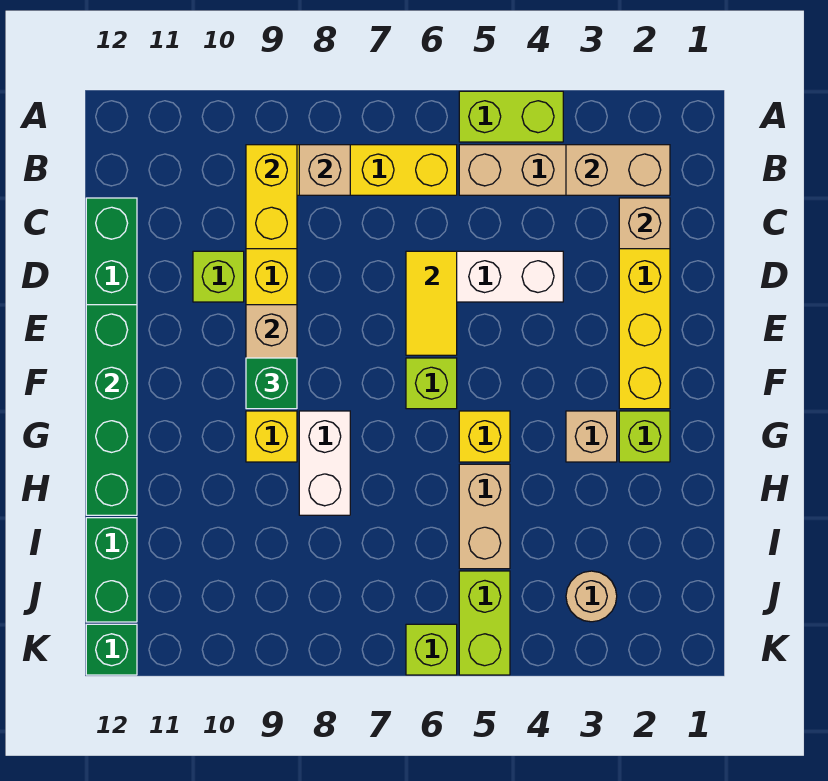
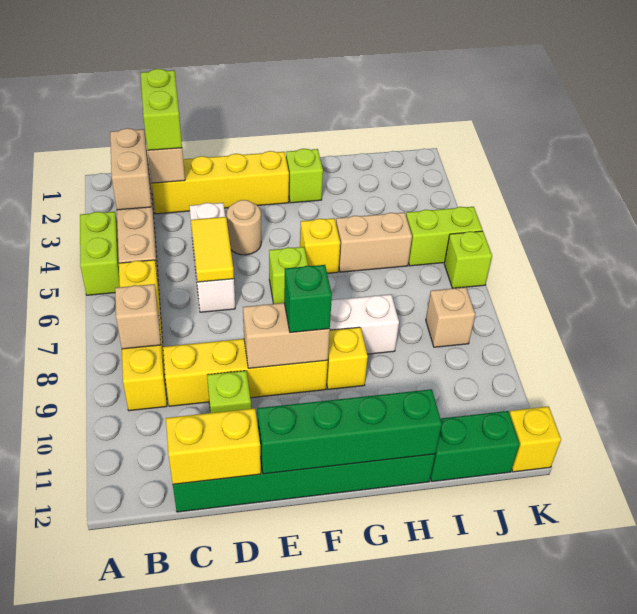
yellow 1x2 brick [246,145,297,249] -> yellow 1x2 brick moved to [166,408,261,484]
none -> lime 1x2 brick [140,69,182,150]
yellow 1x2 tile [406,251,457,355] -> yellow 1x2 tile turned to [191,217,234,282]
tan 1x1 brick [566,411,617,462] -> tan 1x1 brick moved to [426,287,475,347]
tan 1x1 round brick [566,571,617,622] -> tan 1x1 round brick moved to [227,200,261,255]
green 1x1 brick [86,624,137,675] -> yellow 1x1 brick [509,406,561,472]

